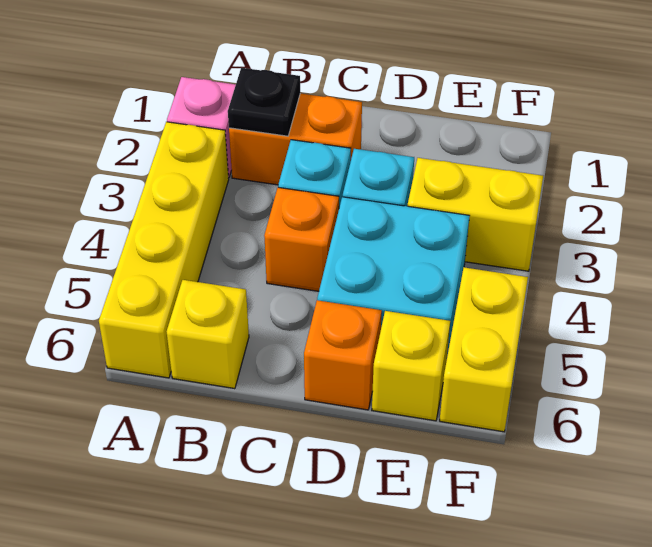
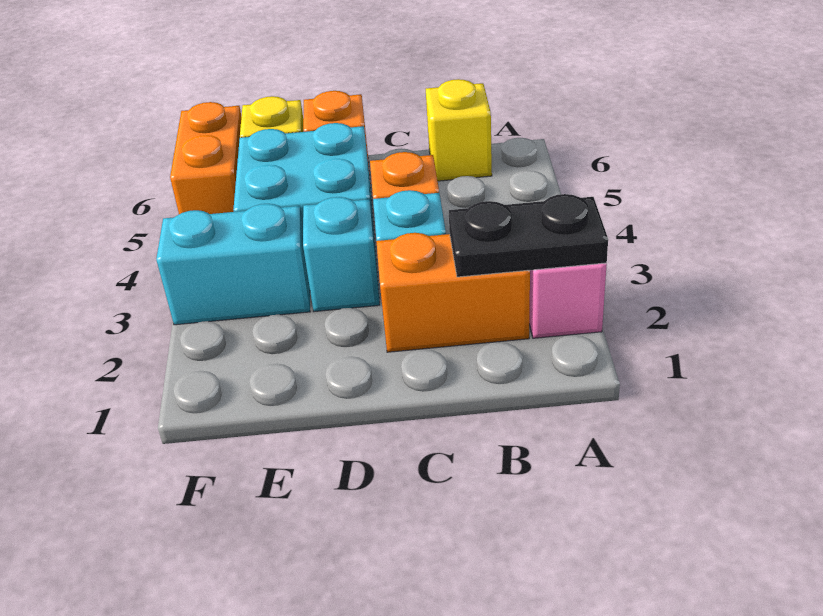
yellow 1x4 brick [99,122,229,378] -> none
black 1x1 plate [228,68,300,136] -> black 1x2 plate [449,194,608,277]
yellow 1x2 brick [408,158,543,271] -> cyan 1x2 brick [156,204,310,325]
yellow 1x2 brick [440,267,528,432] -> orange 1x2 brick [170,102,241,214]

